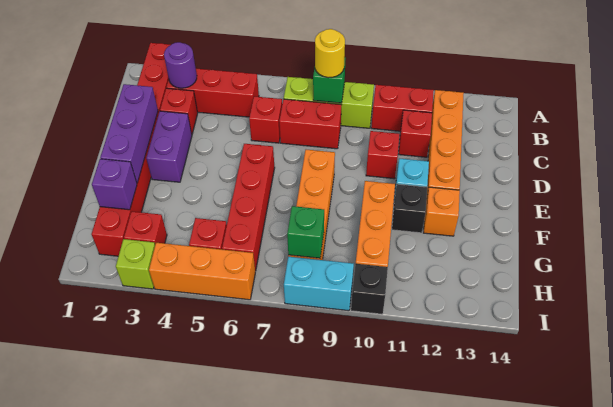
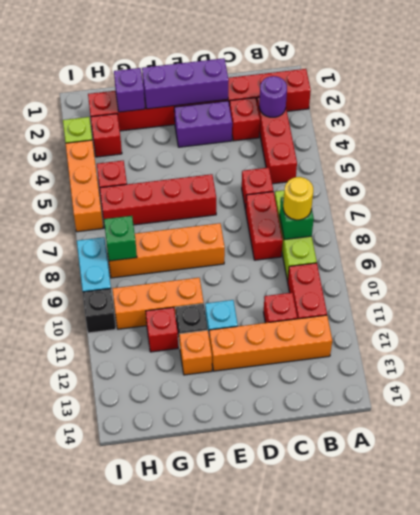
red 1x1 brick [366,131,400,179] -> red 1x1 brick moved to [146,307,178,352]

